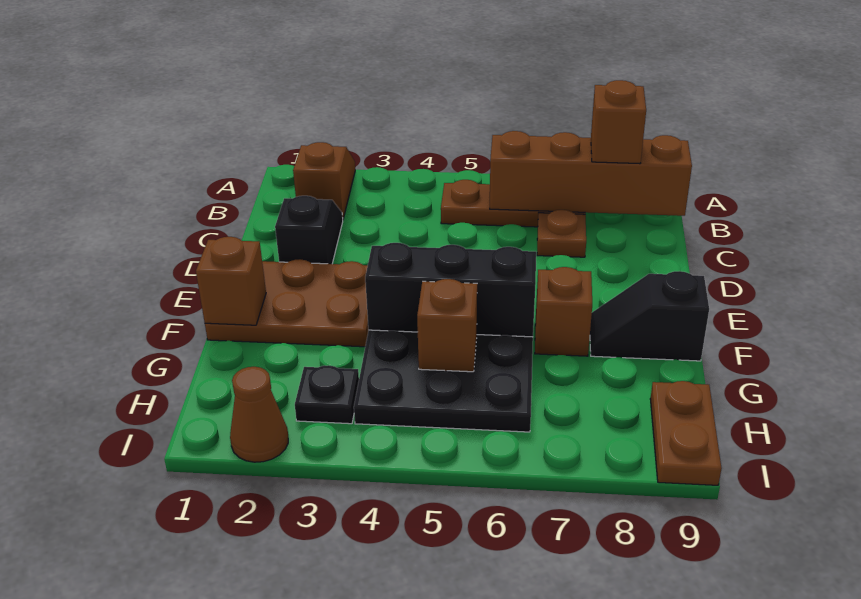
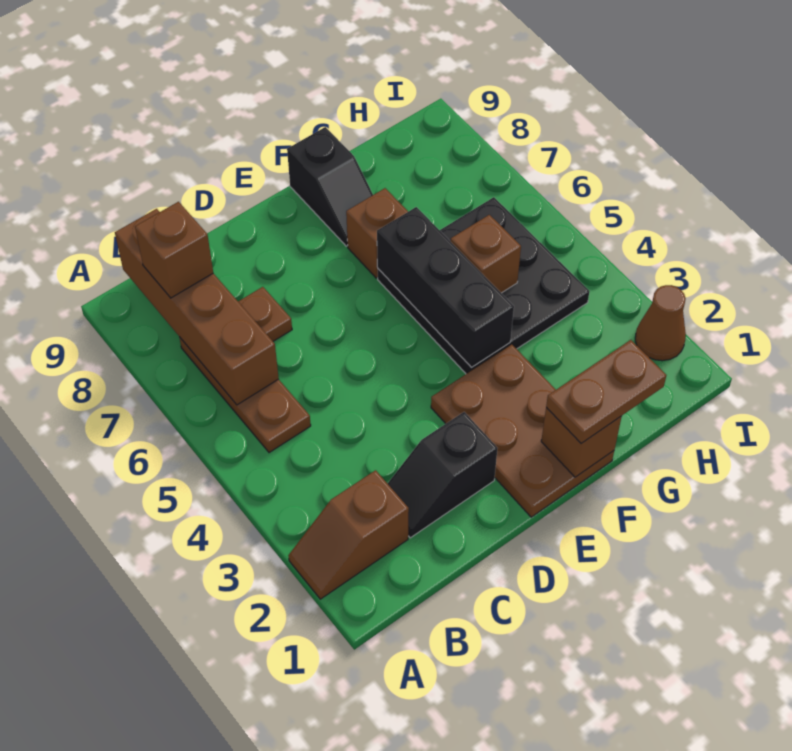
black 1x1 plate [295,365,359,424] -> none
brown 1x2 plate [650,381,722,485] -> brown 1x2 plate moved to [546,340,666,443]

